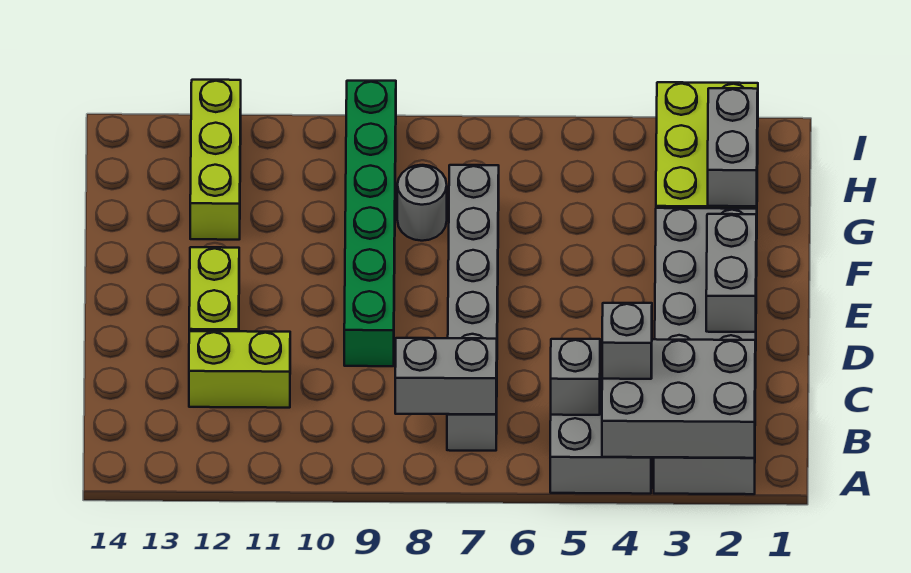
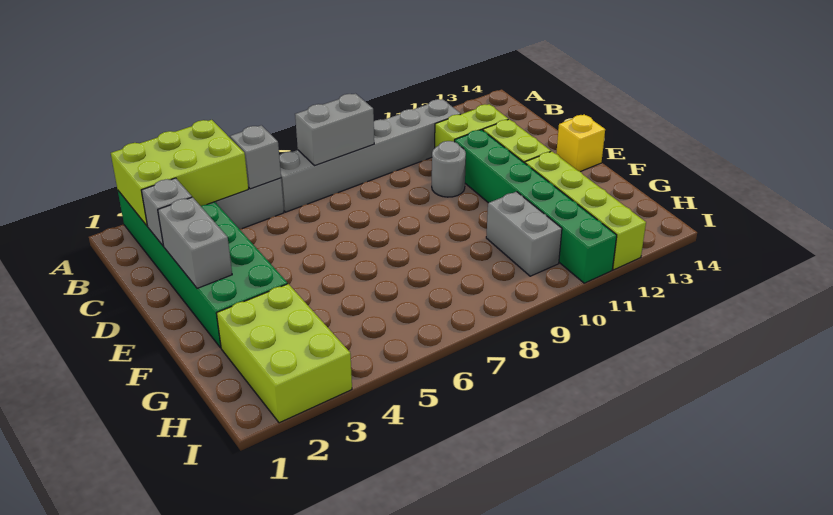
grey 2x6 brick [654,208,757,494] -> green 2x6 brick [118,191,287,348]
grey 2x3 brick [602,339,755,458] -> lime 2x3 brick [111,120,248,226]
grey 1x1 brick [602,303,652,379] -> grey 1x1 brick moved to [141,178,192,246]
grey 1x6 brick [447,165,499,451] -> grey 1x6 brick turned to [279,99,461,212]
green 1x6 brick [344,81,396,366] -> green 1x6 brick moved to [455,130,617,283]
none -> yellow 1x1 brick [556,114,605,172]
grey 1x2 brick [708,88,758,206] -> grey 1x2 brick moved to [486,192,562,276]
grey 1x1 round brick [397,165,447,241] -> grey 1x1 round brick moved to [432,141,466,197]
lime 1x3 brick [190,80,241,240] -> lime 1x4 brick [525,151,646,270]

